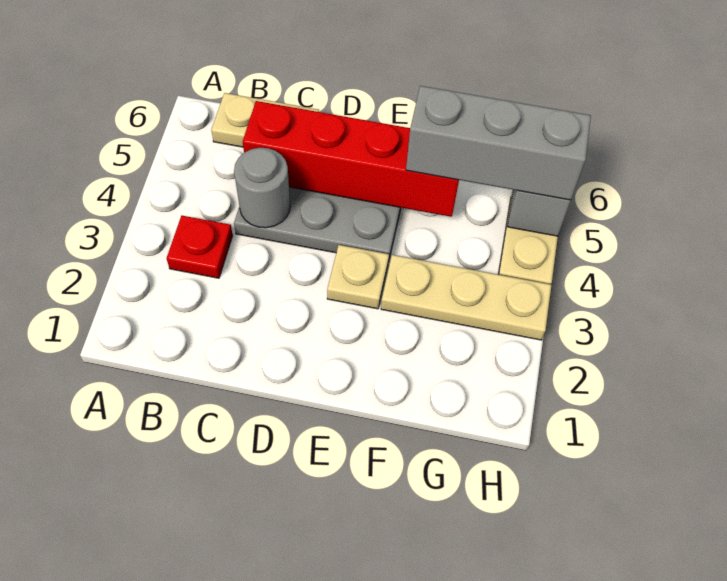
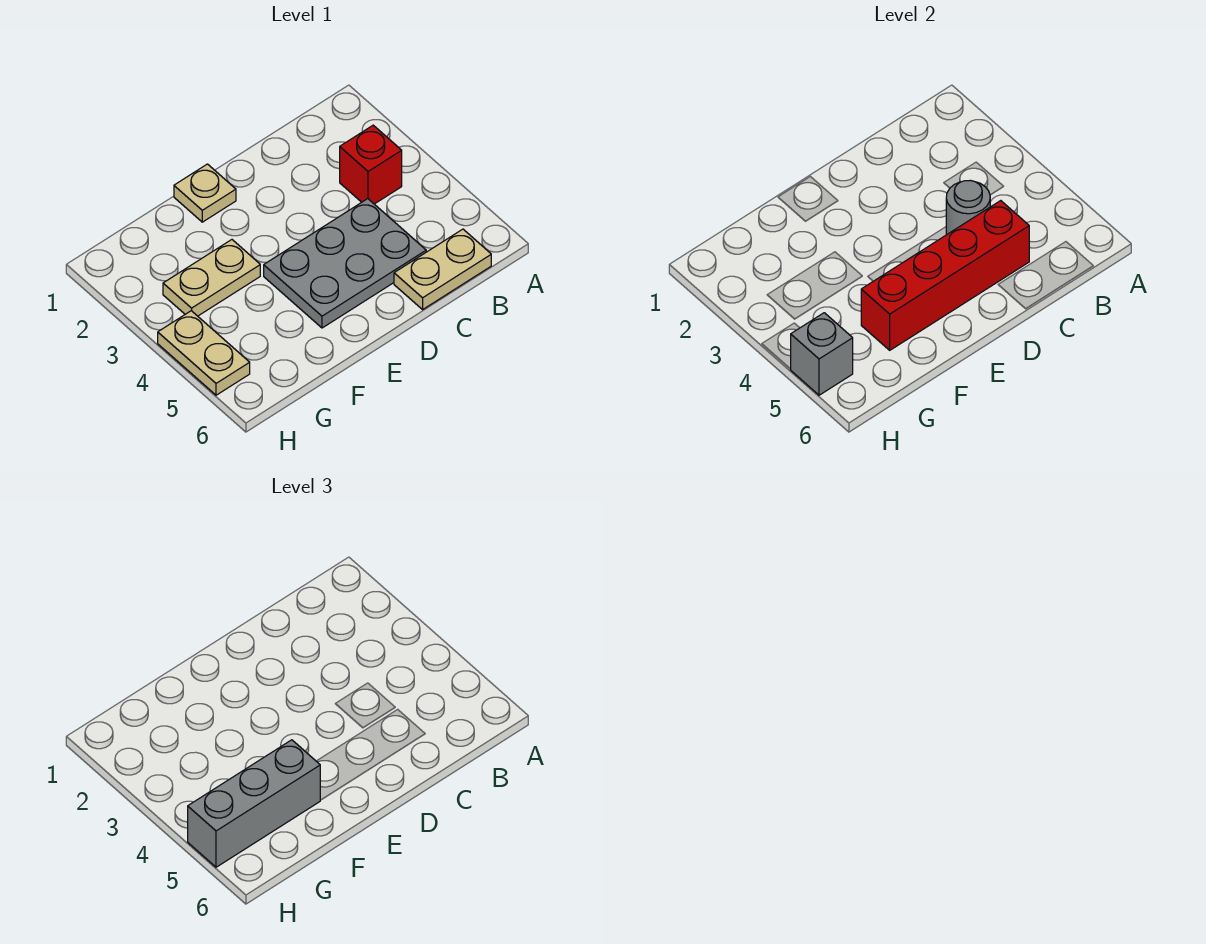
red 1x1 plate [167,216,233,278] -> red 1x1 brick [340,125,402,204]
tan 1x1 plate [327,245,389,309] -> tan 1x1 plate moved to [174,164,236,222]
tan 1x3 plate [381,255,551,340] -> tan 1x2 plate [163,240,260,316]

